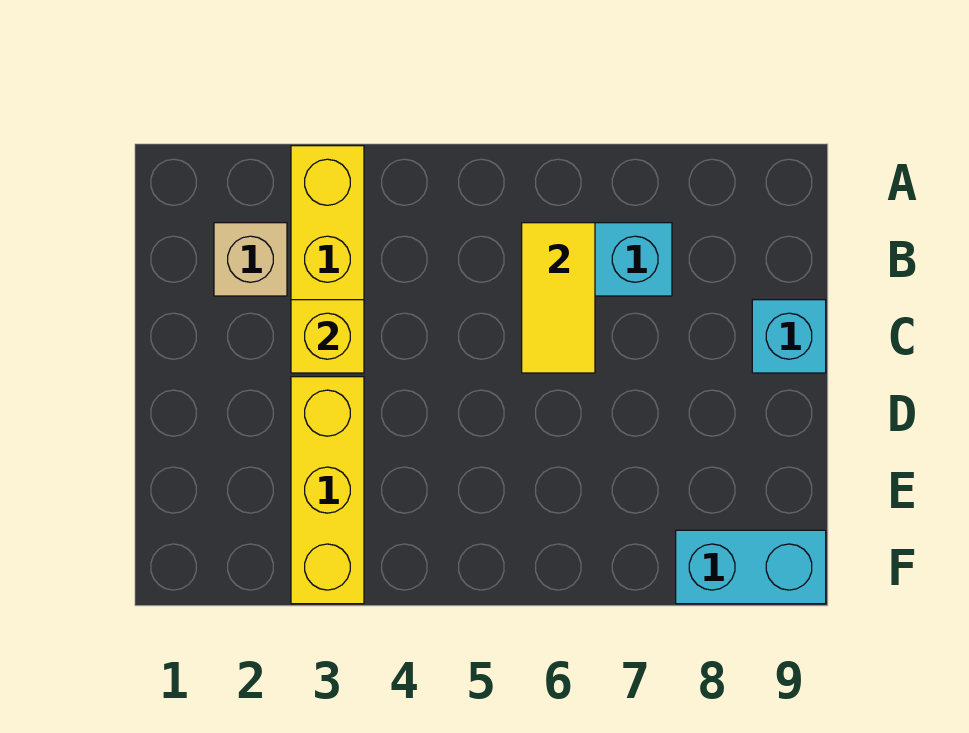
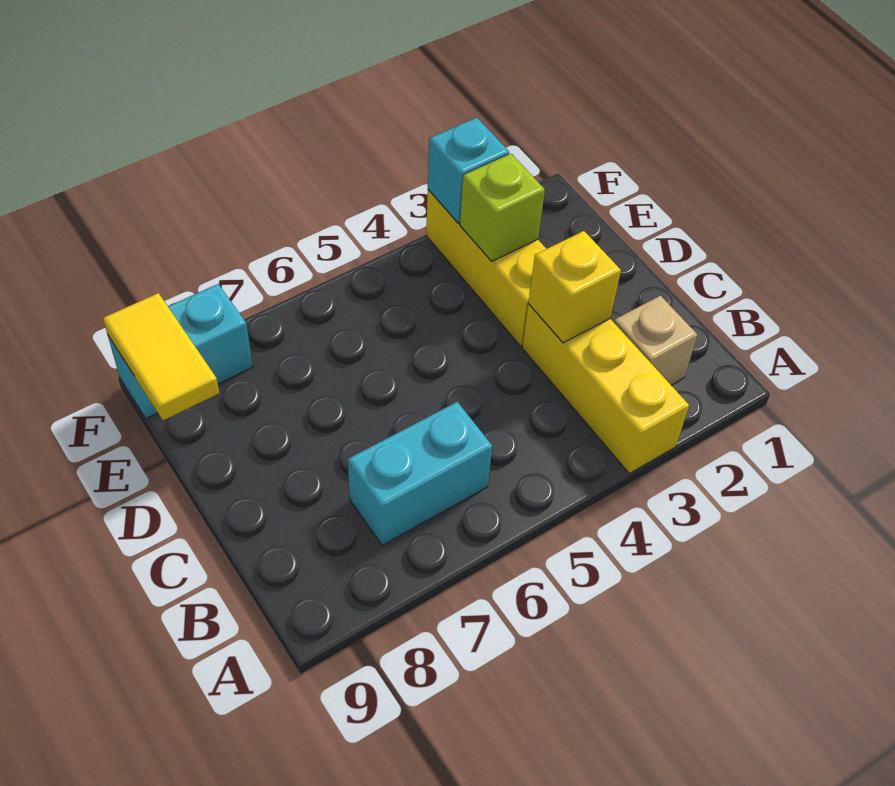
yellow 1x2 tile [522,223,595,373] -> yellow 1x2 tile moved to [103,293,219,420]
cyan 1x1 brick [752,300,826,373] -> cyan 1x1 brick moved to [428,118,509,223]
none -> lime 1x1 brick [460,154,545,261]

